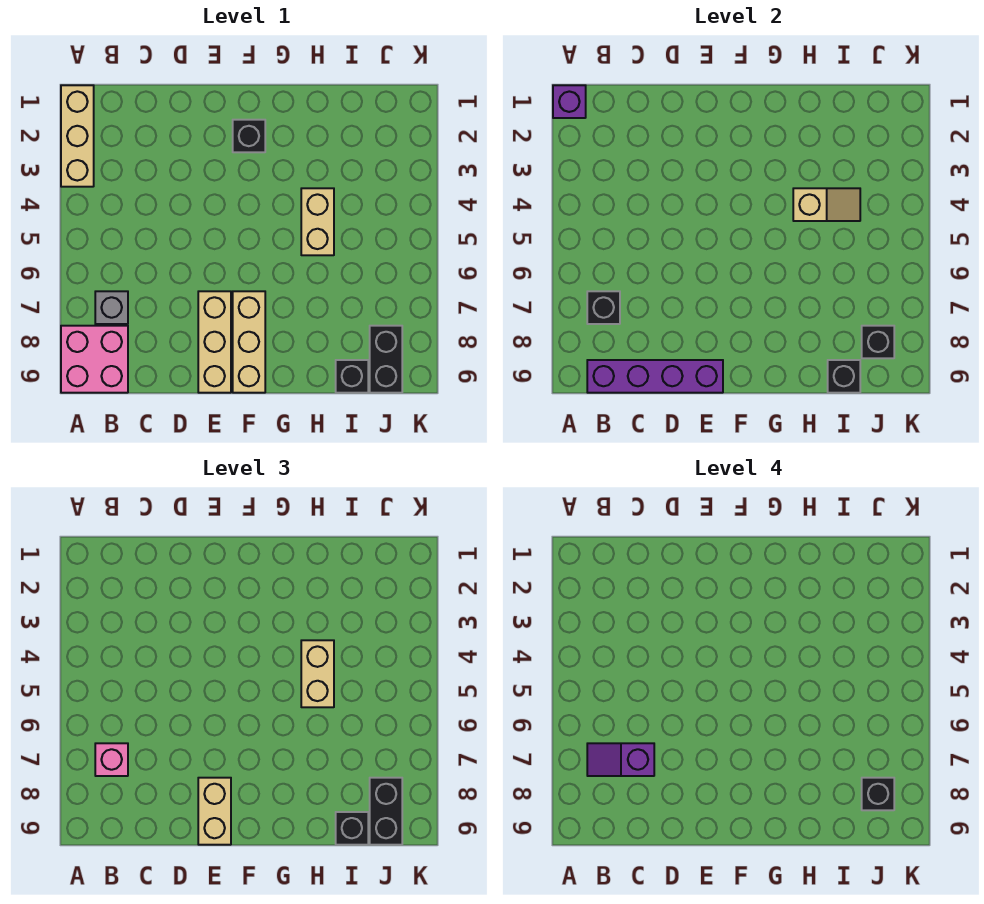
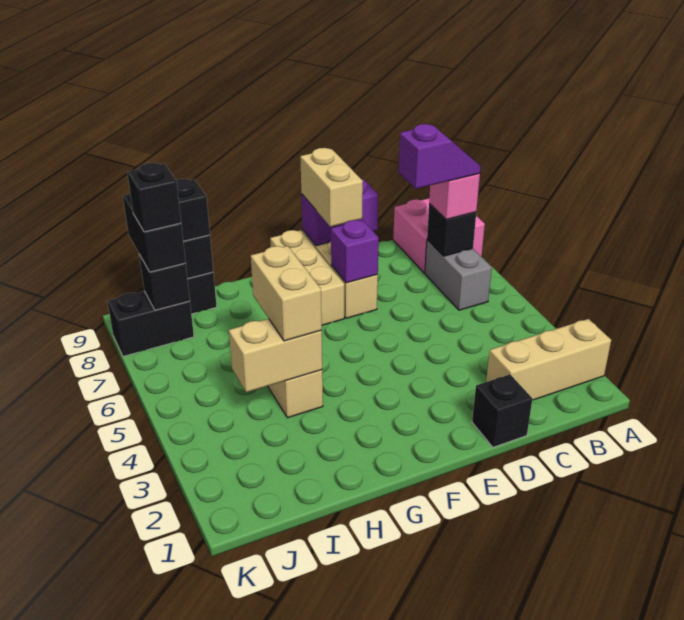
tan 1x3 brick [61,85,94,187] -> tan 1x3 brick turned to [486,319,611,400]
purple 1x1 brick [553,85,586,118] -> purple 1x1 brick moved to [331,220,379,283]
grey 1x1 brick [95,291,128,324] -> grey 1x2 brick [425,240,492,310]
purple 1x4 brick [587,360,723,393] -> purple 1x2 brick [301,179,378,246]
black 1x1 brick [233,120,265,152] -> black 1x1 brick moved to [472,374,532,447]
tan 1x2 slope [793,188,860,221] -> tan 1x2 brick [229,319,322,392]
black 1x2 brick [370,326,402,393] -> black 1x2 brick turned to [108,291,194,356]

